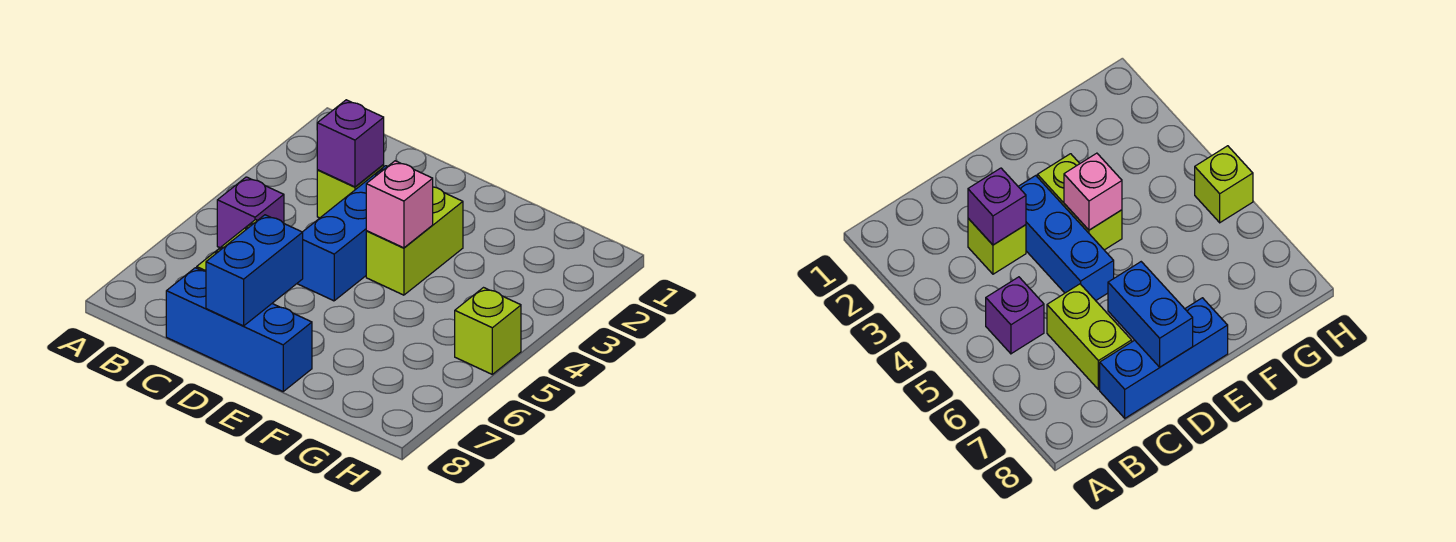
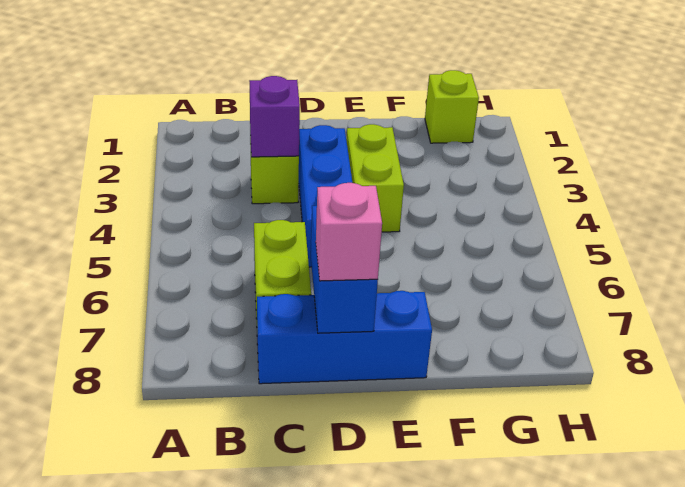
purple 1x1 brick [217,177,284,248] -> none
pink 1x1 brick [366,161,433,248] -> pink 1x1 brick moved to [316,183,382,281]
lime 1x1 brick [455,288,521,374] -> lime 1x1 brick moved to [425,70,479,143]

